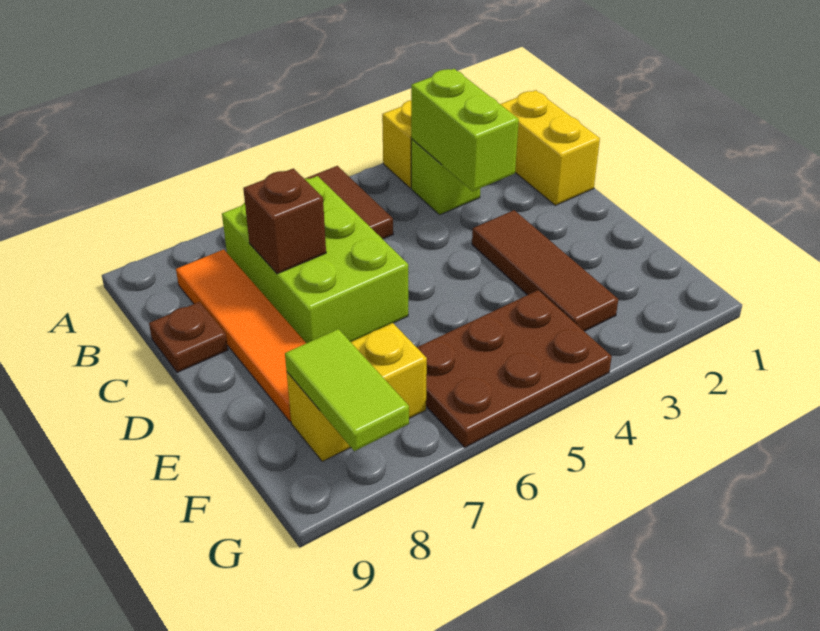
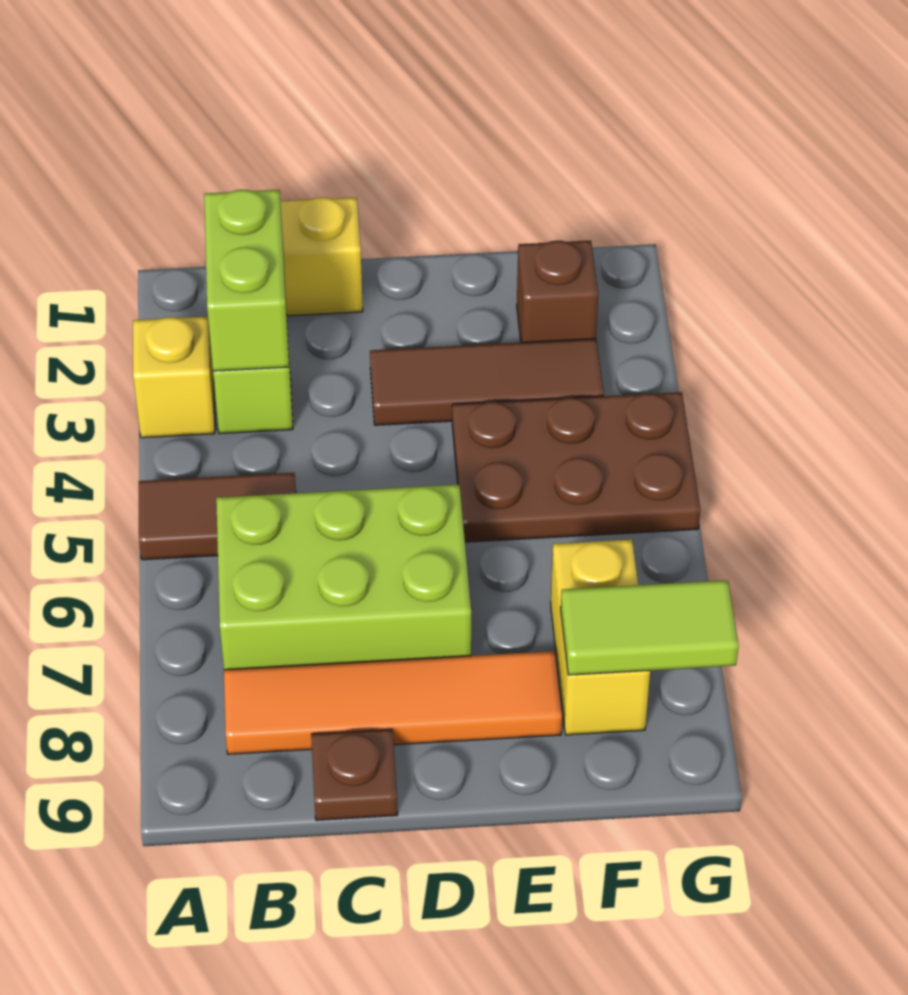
lime 1x2 brick [411,69,519,191] -> lime 1x2 brick turned to [204,190,289,371]
brown 1x1 brick [243,168,326,274] -> brown 1x1 brick moved to [517,241,598,343]
brown 2x3 plate [417,290,612,447] -> brown 2x3 plate turned to [452,392,700,542]

